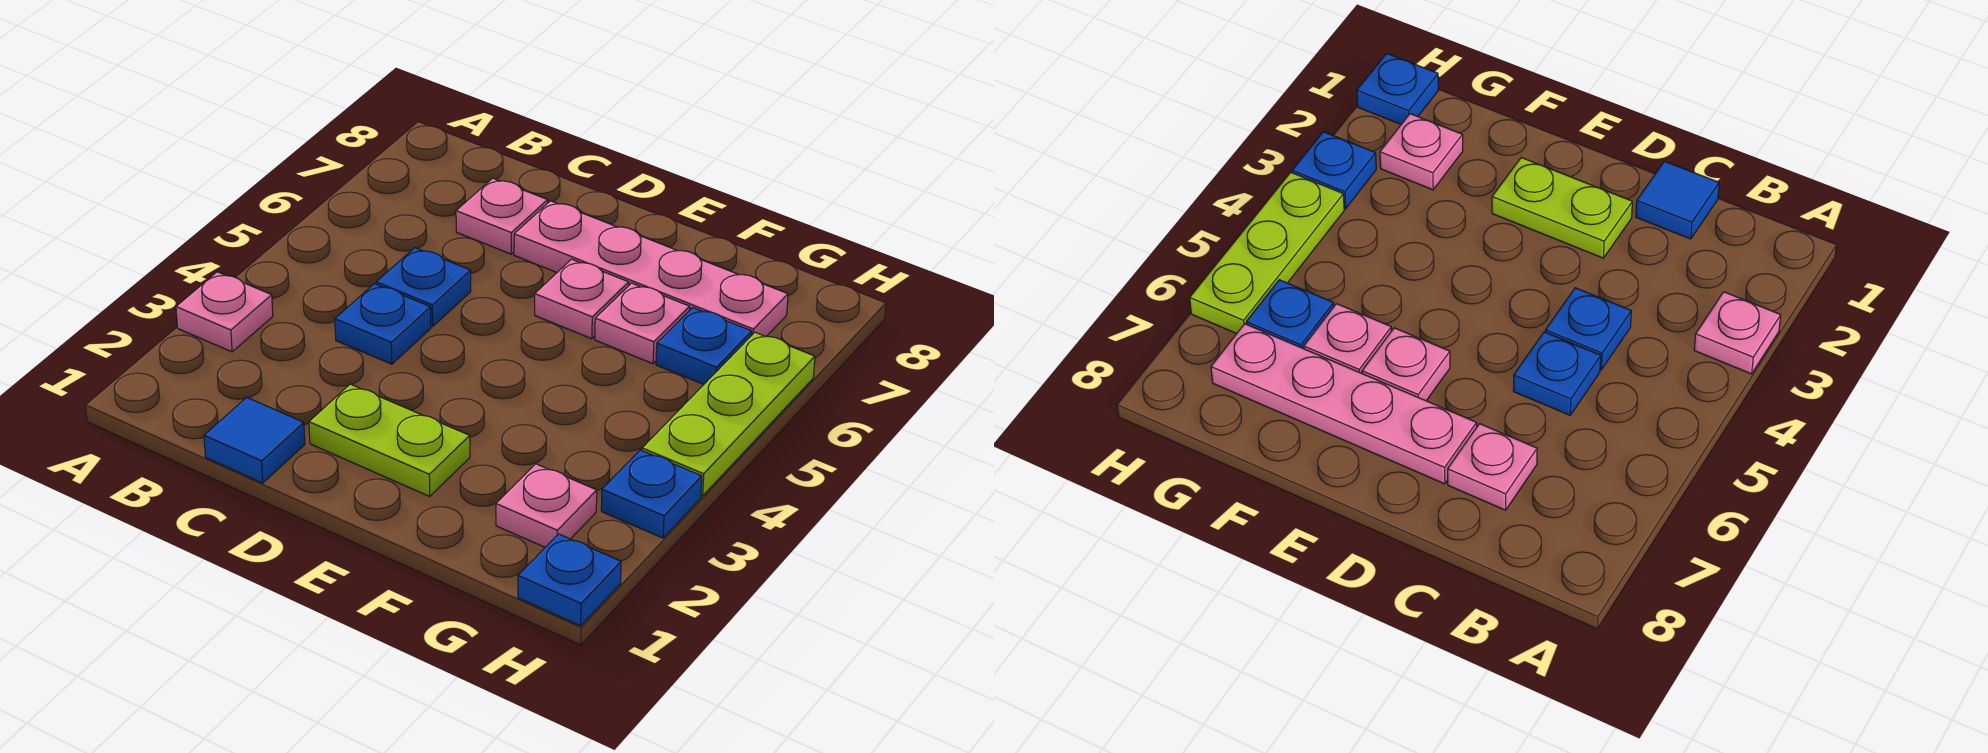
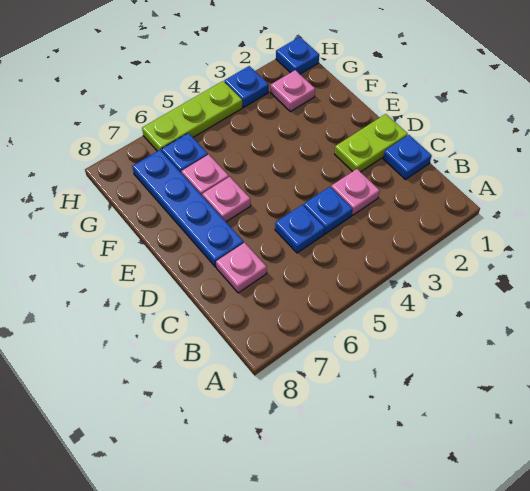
pink 1x1 plate [176,272,273,352] -> pink 1x1 plate moved to [331,169,380,215]
blue 1x1 tile [204,397,305,483] -> blue 1x1 plate [383,135,432,180]
lime 1x2 plate [309,384,470,496] -> lime 1x2 plate turned to [335,114,408,172]
pink 1x4 plate [514,201,788,337] -> blue 1x4 plate [132,150,244,267]

